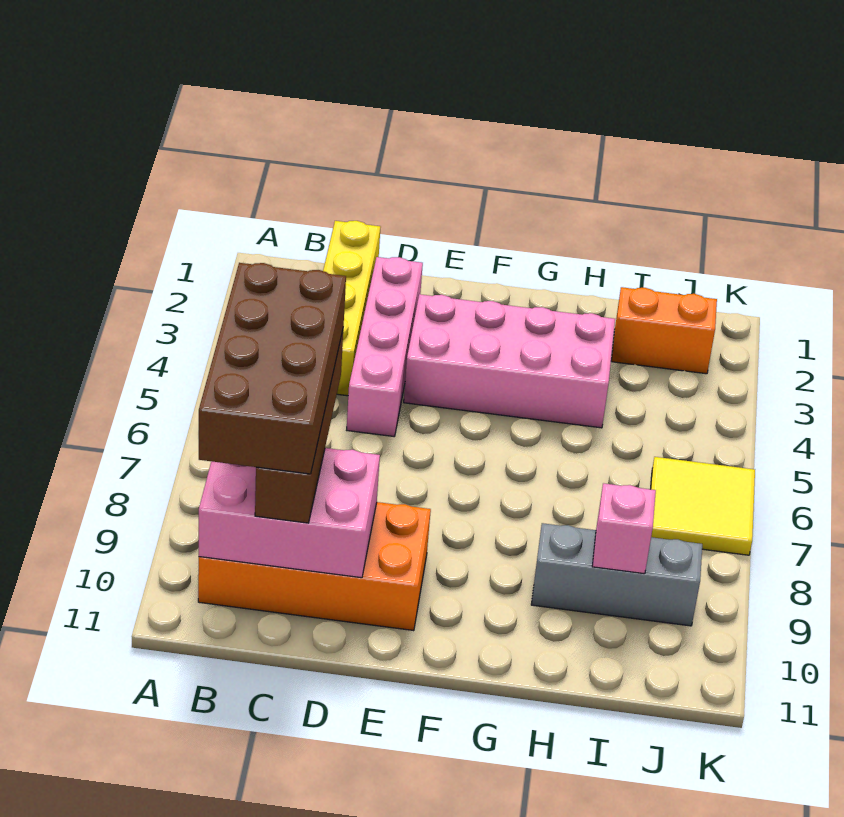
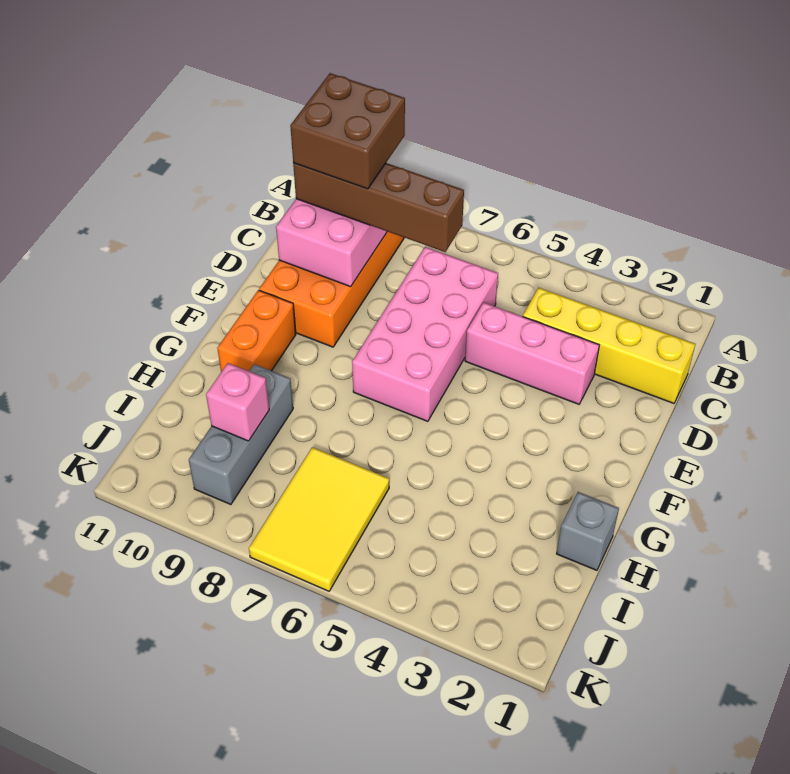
brown 2x4 brick [199,263,346,474] -> brown 2x2 brick [290,73,405,189]
pink 1x4 brick [347,257,423,436] -> pink 1x3 brick [465,302,599,404]
pink 2x4 brick [404,294,615,428] -> pink 2x4 brick moved to [352,247,498,421]
none -> grey 1x1 brick [557,492,619,570]
orange 1x2 brick [611,287,717,374] -> orange 1x2 brick moved to [217,290,296,372]
yellow 2x2 tile [651,457,755,555] -> yellow 2x3 tile [249,447,389,591]

